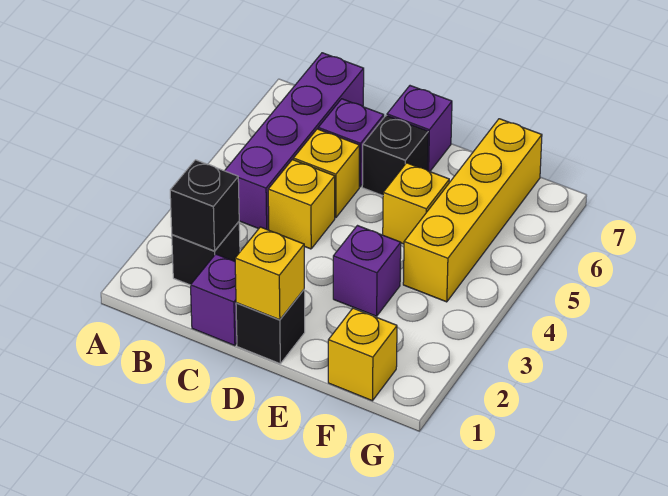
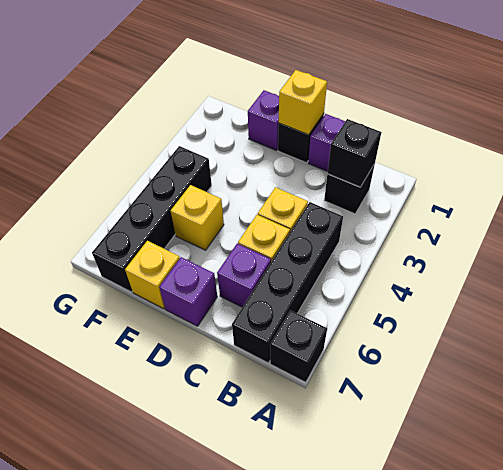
purple 1x4 brick [225,53,364,230] -> black 1x4 brick [232,202,343,363]
black 1x1 brick [362,116,428,196] -> black 1x1 brick moved to [270,310,327,383]
purple 1x1 brick [333,226,401,316] -> purple 1x1 brick moved to [248,90,279,150]
yellow 1x1 brick [328,308,397,401] -> yellow 1x1 brick moved to [125,241,180,309]
yellow 1x4 brick [403,119,542,302] -> black 1x4 brick [92,146,212,292]

